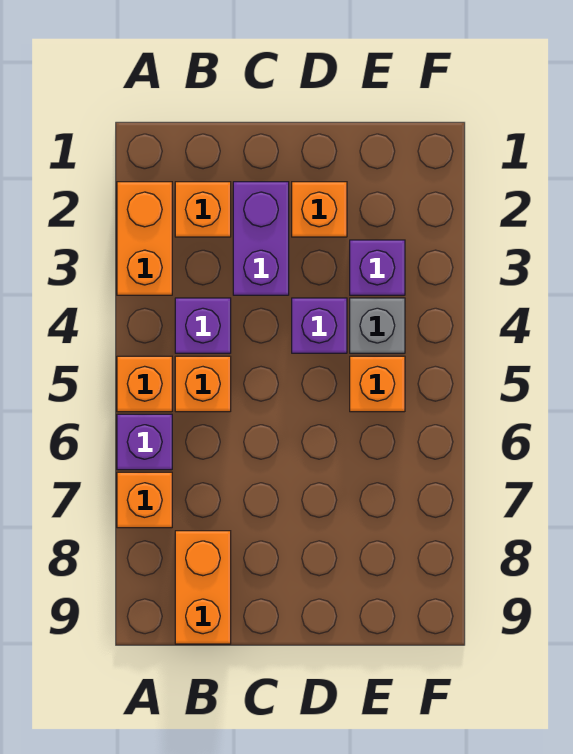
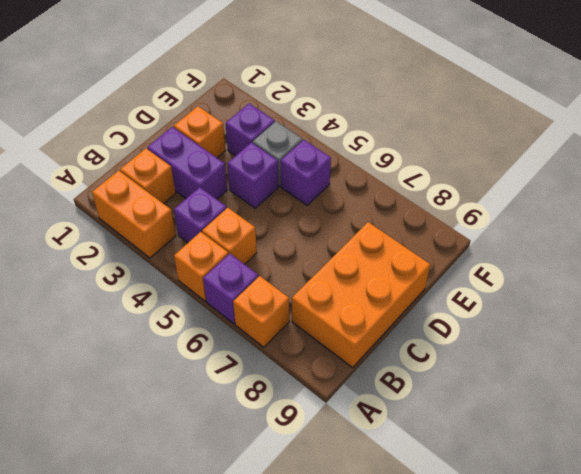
orange 1x2 brick [175,531,231,644] -> orange 2x3 brick [292,222,430,368]
orange 1x1 brick [350,356,405,412] -> purple 1x1 brick [281,140,331,205]

